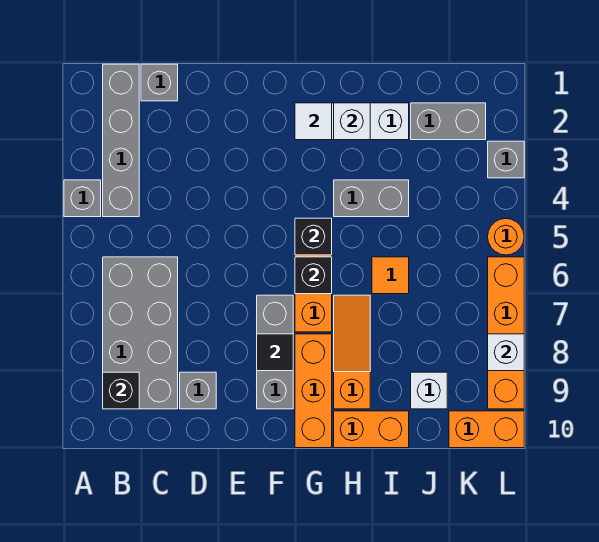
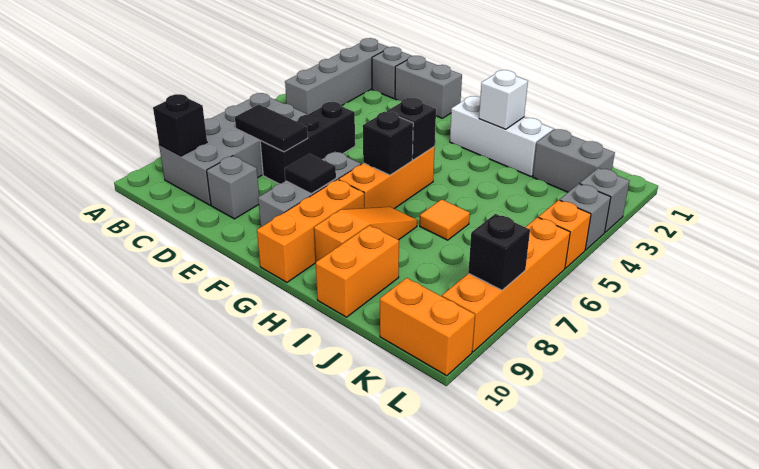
grey 1x1 brick [64,180,101,217] -> grey 1x1 brick moved to [560,184,611,250]
none -> black 1x2 tile [235,105,308,152]
none -> black 1x3 brick [260,102,355,184]
white 1x1 tile [295,103,332,140] -> none
grey 1x2 brick [334,180,409,217] -> grey 1x2 brick moved to [395,56,462,118]
orange 1x2 brick [334,411,409,448] -> orange 1x2 brick turned to [316,225,399,317]
white 1x1 brick [411,372,447,409] -> none
orange 1x1 round brick [488,219,524,255] -> orange 1x1 brick [539,200,591,268]
white 1x1 brick [488,334,524,371] -> black 1x1 brick [468,214,530,290]

